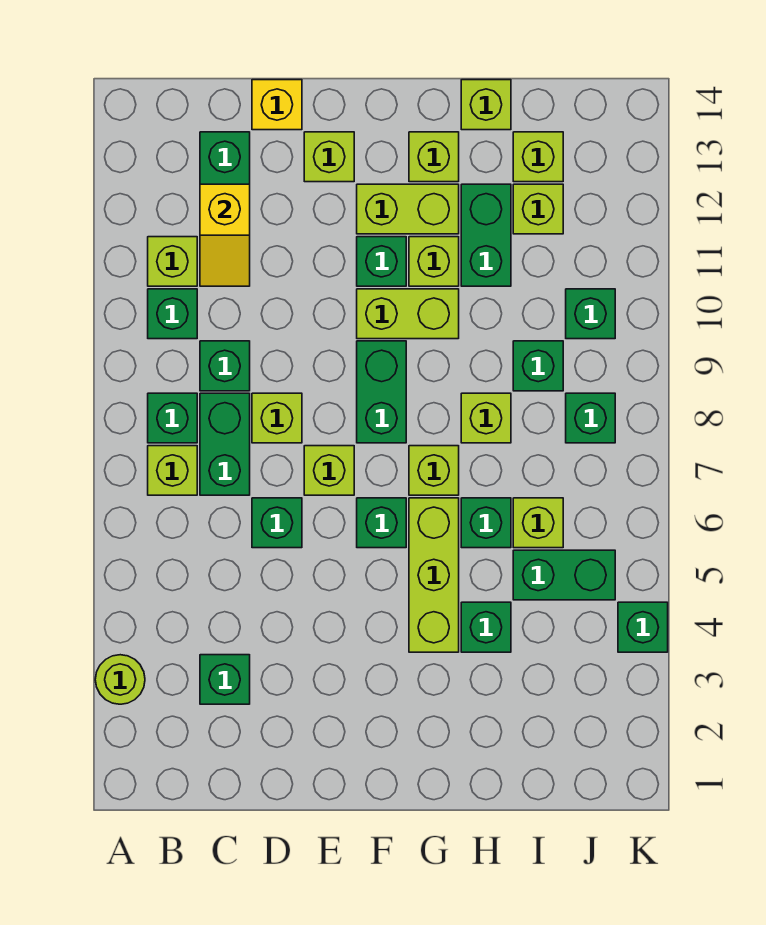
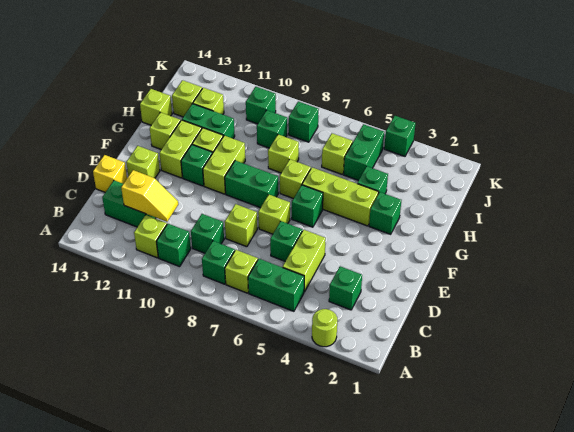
none -> lime 1x2 brick [283,230,326,292]
green 1x2 brick [200,393,250,495] -> green 1x2 brick moved to [248,259,304,311]
green 1x1 brick [461,498,511,548] -> green 1x1 brick moved to [369,192,401,234]

